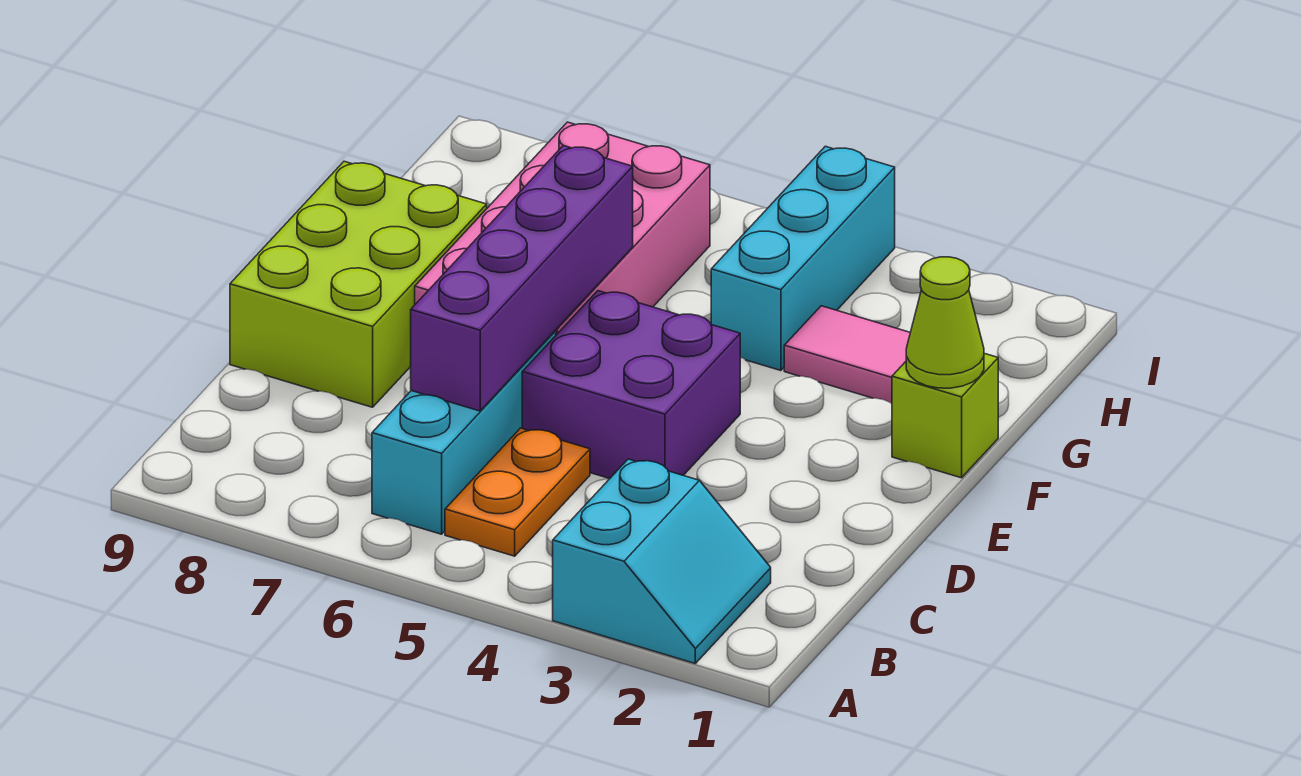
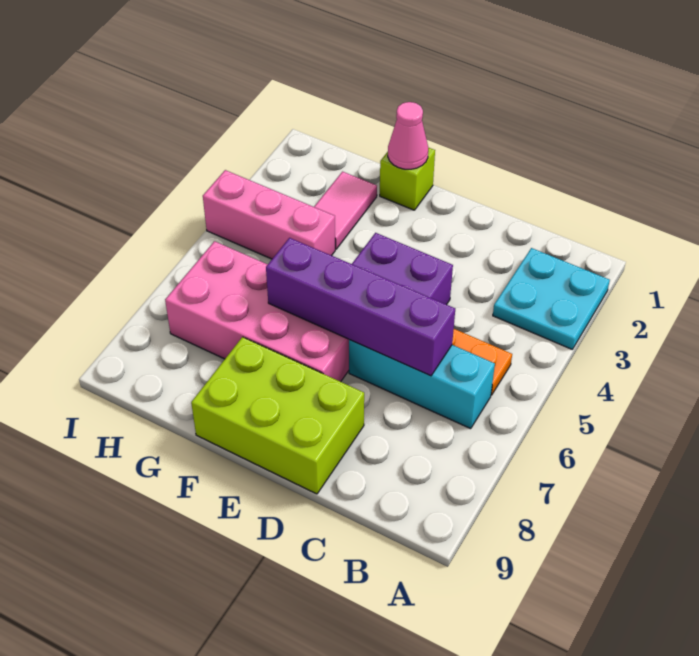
cyan 2x2 slope [553,459,771,663] -> cyan 2x2 plate [493,248,610,349]
lime 1x1 cone [906,257,984,388] -> pink 1x1 cone [388,102,428,169]
cyan 1x3 brick [711,146,895,371] -> pink 1x3 brick [203,170,335,259]

